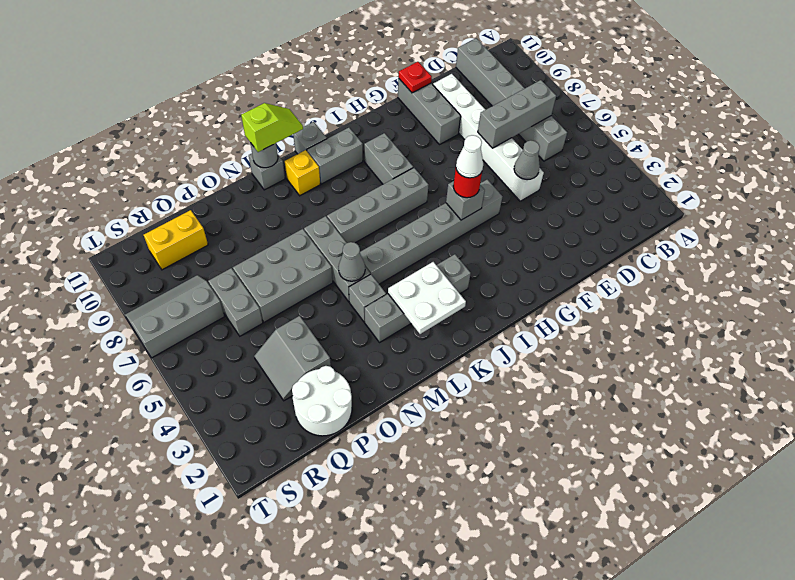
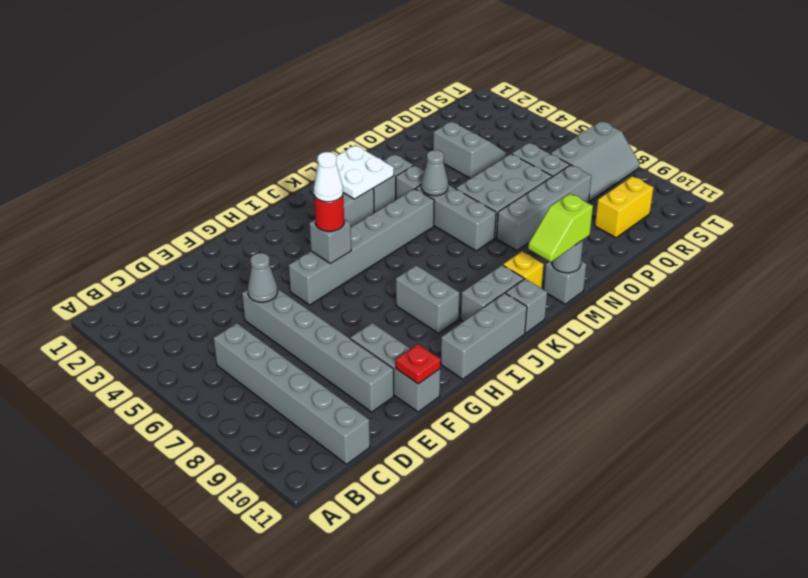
grey 1x3 brick [478,80,556,148] -> grey 1x3 brick moved to [441,293,527,379]
white 1x6 brick [433,74,544,201] -> grey 1x6 brick [242,288,394,412]
grey 1x4 brick [327,168,428,243] -> grey 1x4 brick moved to [496,165,591,251]
white 2x2 round brick [292,366,352,436] -> none

